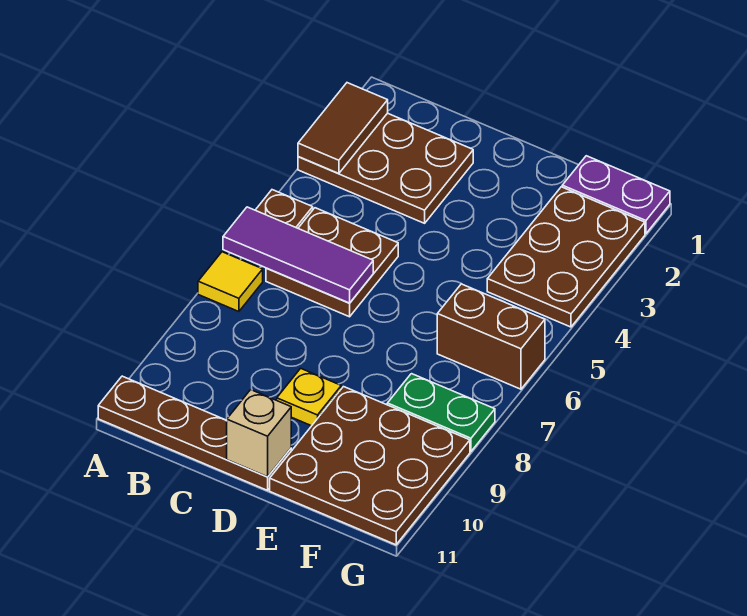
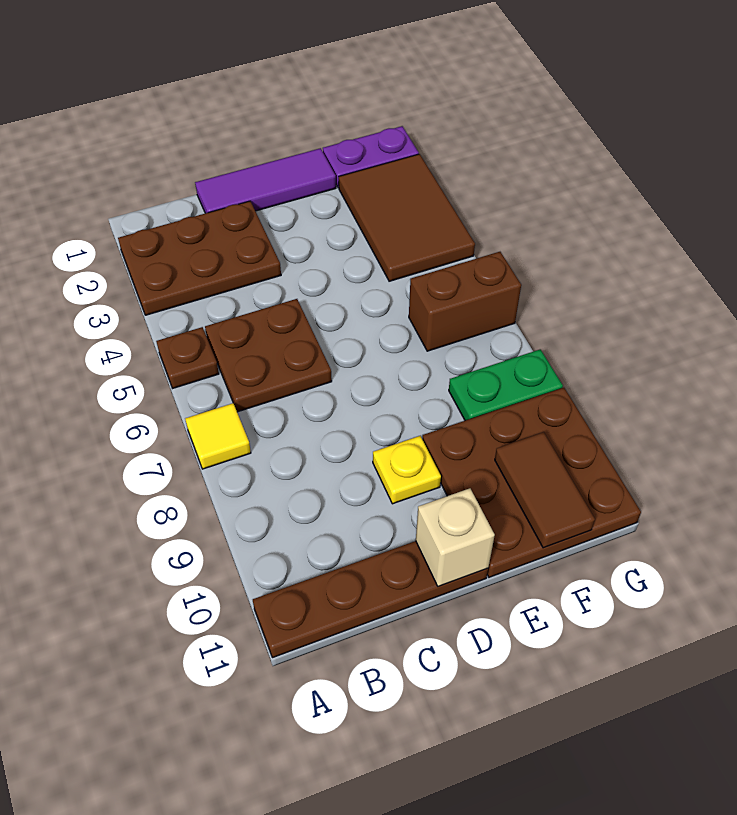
brown 1x2 tile [298,83,388,173] -> brown 1x2 tile moved to [495,432,595,548]
purple 1x3 tile [223,207,373,303] -> purple 1x3 tile moved to [195,148,336,213]
brown 2x3 plate [487,187,645,327] -> brown 2x3 tile [339,154,475,281]

